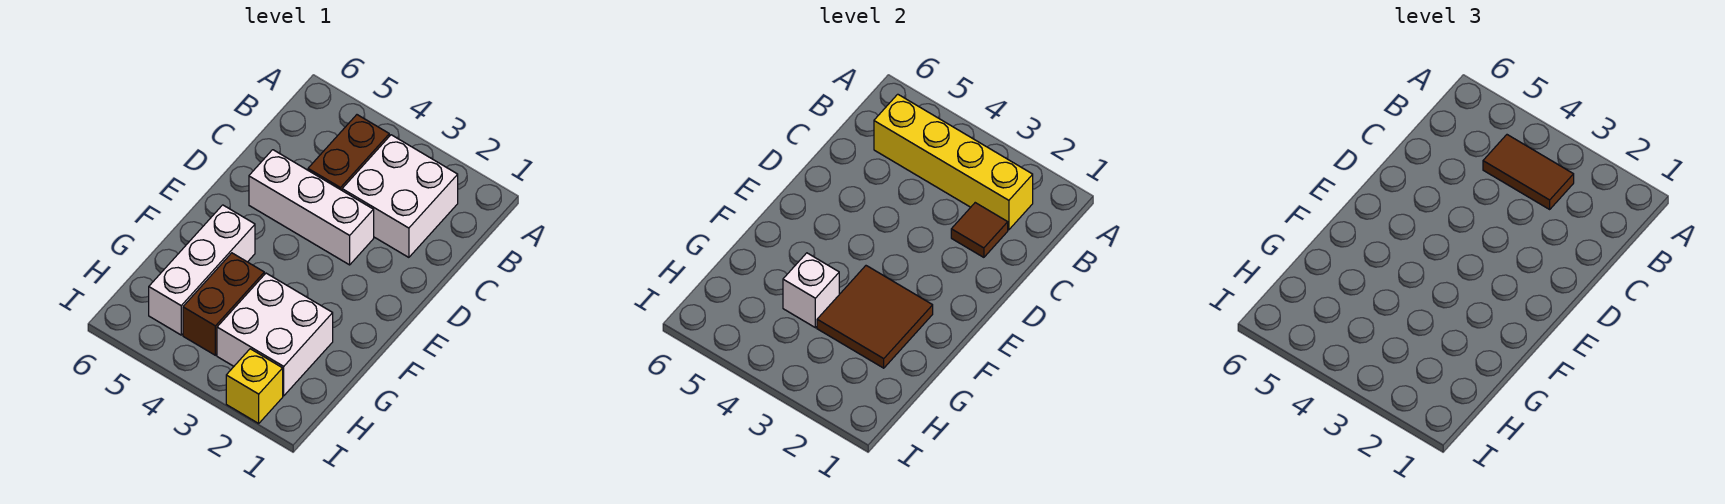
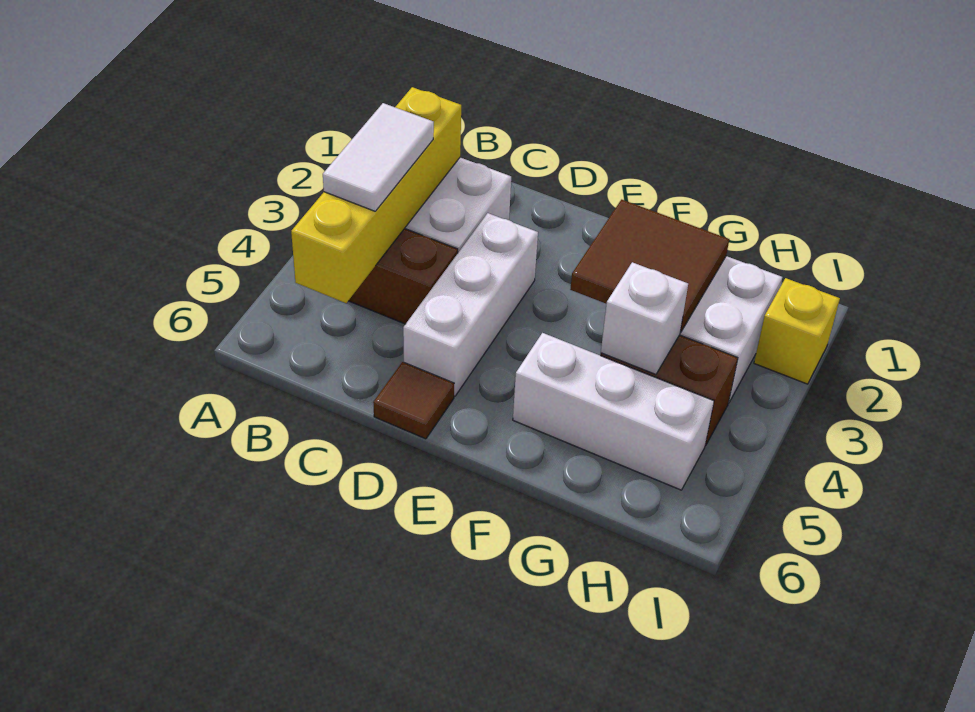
brown 1x2 tile [1483,135,1574,209] -> white 1x2 tile [323,103,434,211]
brown 1x1 tile [951,203,1008,257] -> brown 1x1 tile moved to [373,362,454,439]

